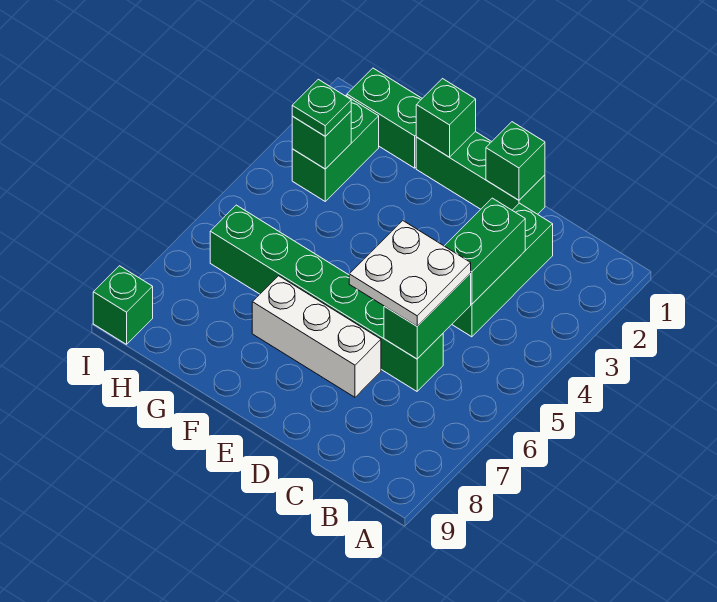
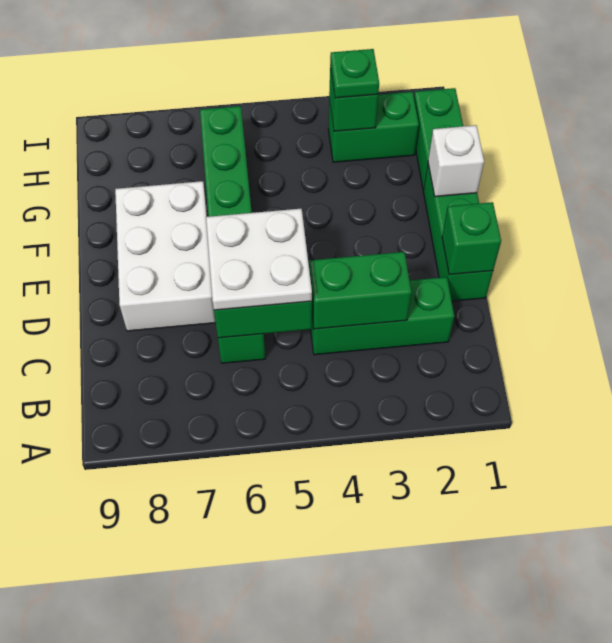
white 1x3 brick [252,276,381,397] -> white 2x3 brick [115,181,216,331]
green 1x1 brick [416,79,476,157] -> white 1x1 brick [428,125,484,197]
green 1x1 brick [93,266,153,344] -> none

